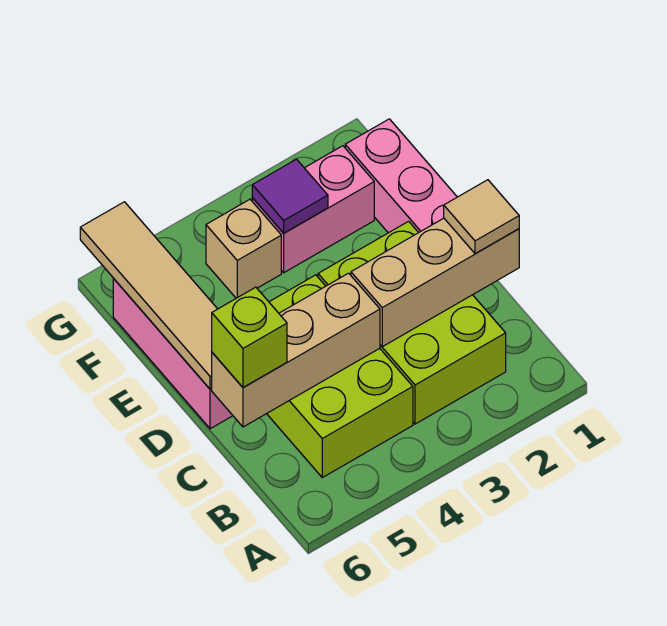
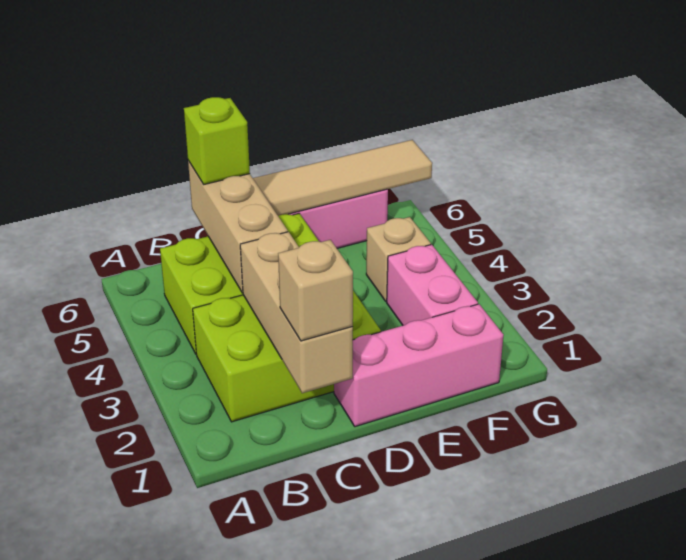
tan 1x1 tile [444,180,519,254] -> tan 1x1 brick [278,240,353,341]
purple 1x1 tile [252,159,328,233] -> none

